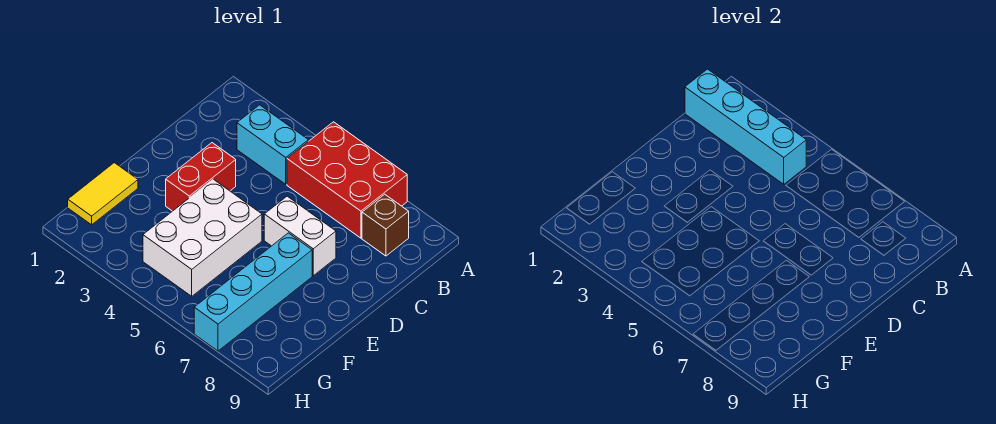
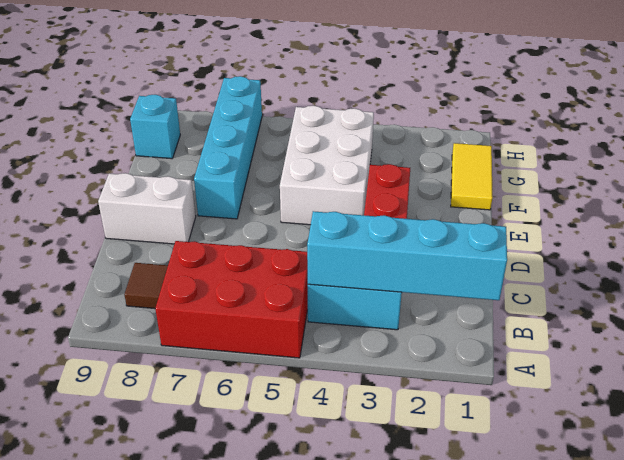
brown 1x1 brick [362,194,409,256] -> brown 1x1 tile [124,263,168,308]
white 1x2 brick [264,196,336,276] -> white 1x2 brick moved to [98,173,196,244]
none -> cyan 1x1 brick [130,95,180,159]

